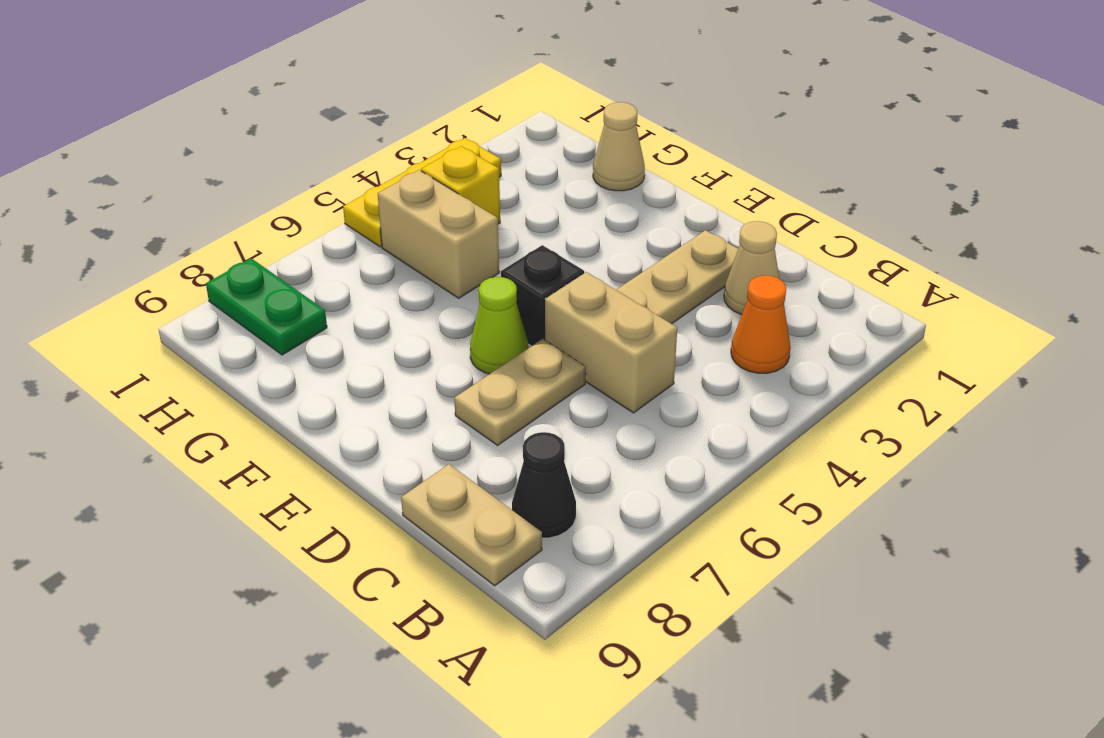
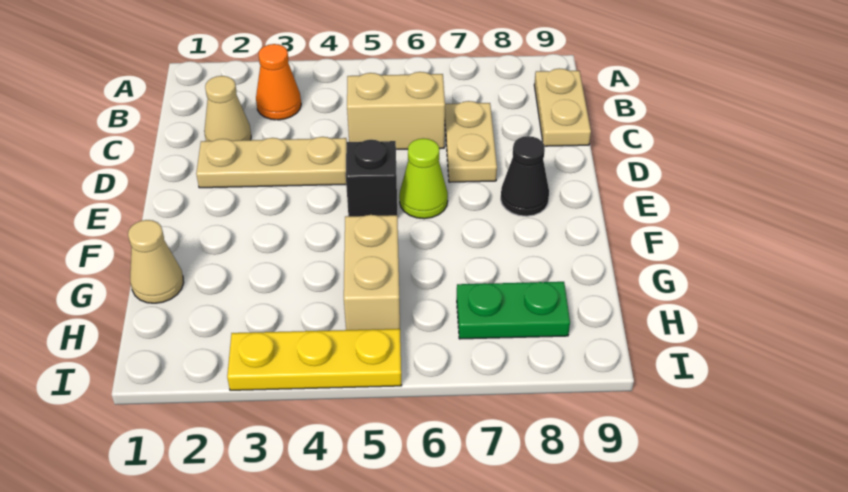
black 1x1 cone [512,432,576,538] -> black 1x1 cone moved to [501,136,549,216]
tan 1x2 brick [545,272,677,413] -> tan 1x2 brick turned to [347,72,445,149]
tan 1x2 plate [454,339,586,445] -> tan 1x2 plate turned to [445,101,497,182]
yellow 1x1 brick [421,146,500,224] -> none
green 1x2 plate [206,258,327,355] -> green 1x2 plate turned to [457,282,570,339]

